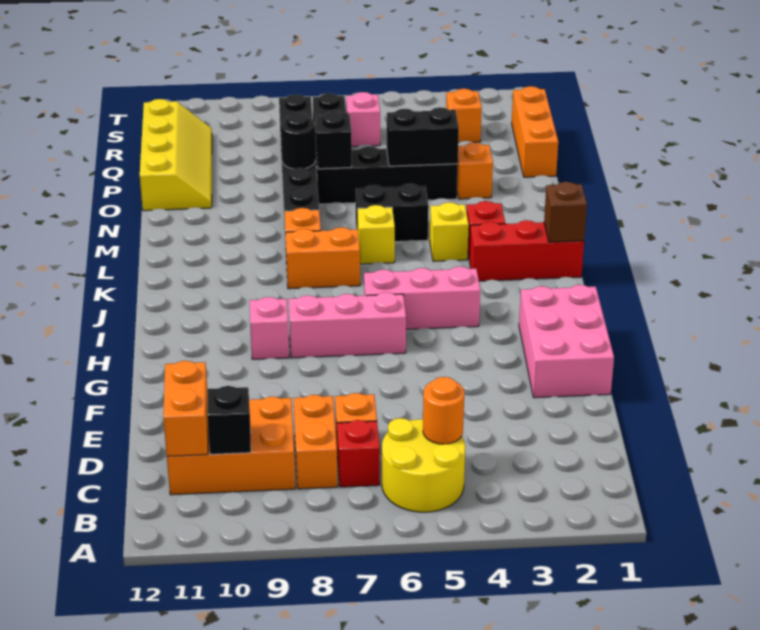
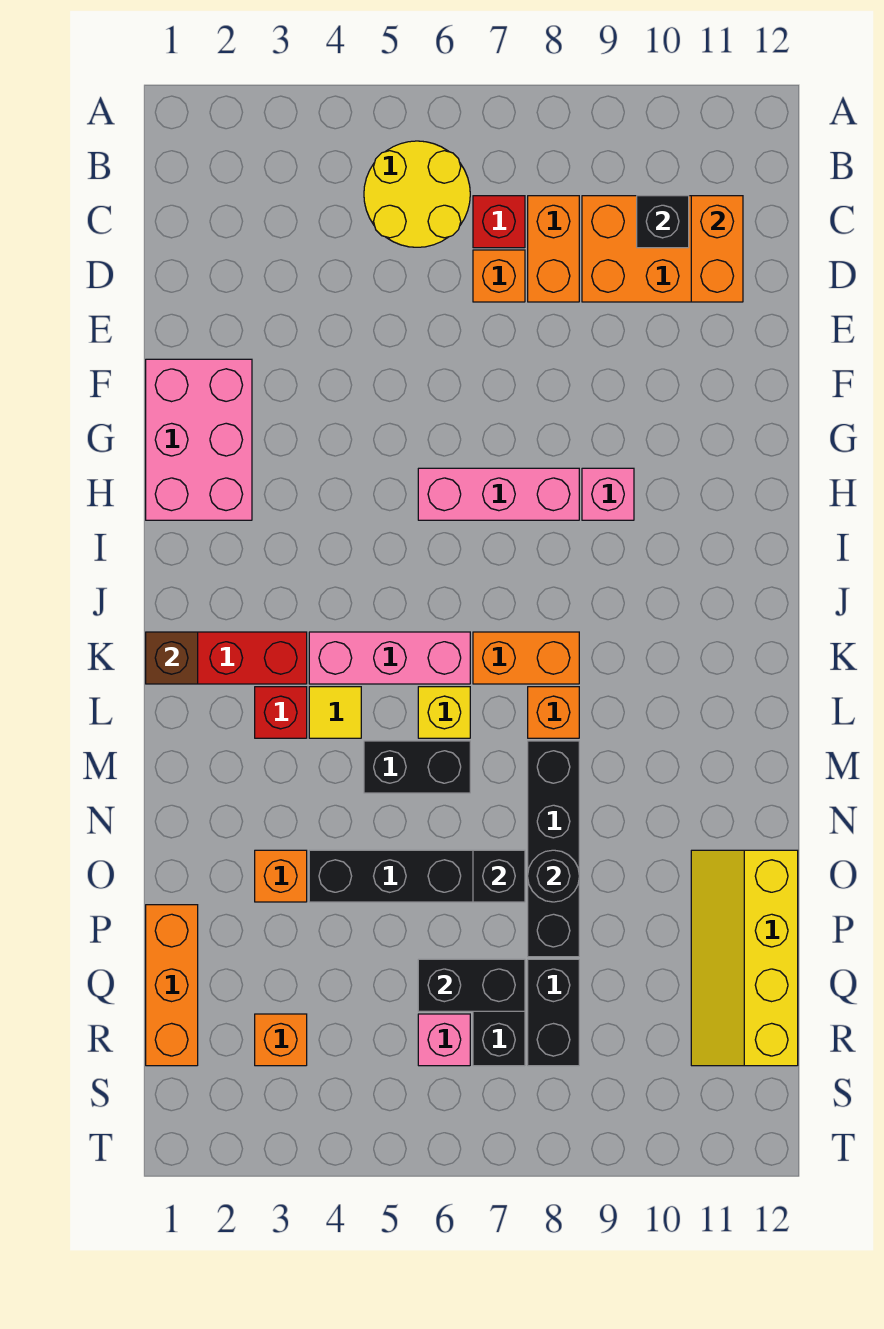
orange 1x1 round brick [423,377,464,444] -> none
pink 1x3 brick [364,267,480,329] -> pink 1x3 brick moved to [309,632,470,684]
yellow 1x1 brick [430,202,469,261] -> yellow 1x1 tile [309,687,361,738]
black 1x2 brick [387,107,459,166] -> black 1x2 brick moved to [418,959,525,1011]

